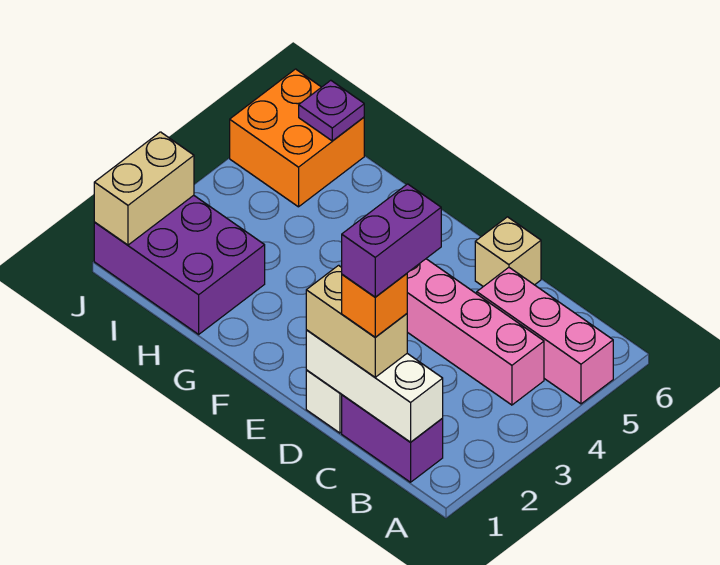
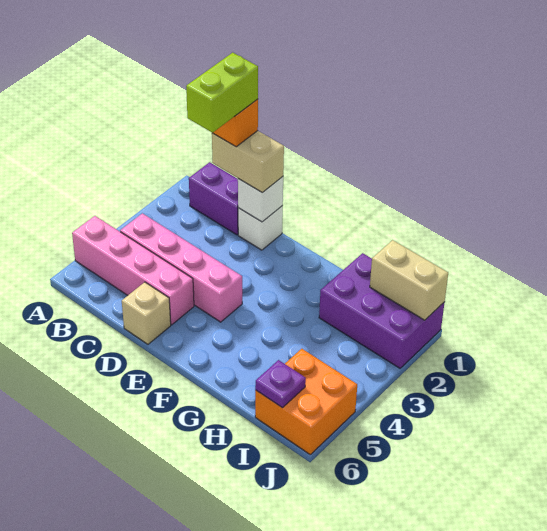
pink 1x3 brick [477,268,613,404] -> pink 1x4 brick [72,216,194,325]
white 1x3 brick [306,330,443,442] -> white 1x1 brick [238,177,283,222]
purple 1x2 brick [342,184,441,297] -> lime 1x2 brick [186,53,258,133]
tan 1x2 brick [94,132,194,245] -> tan 1x2 brick turned to [370,240,448,320]

